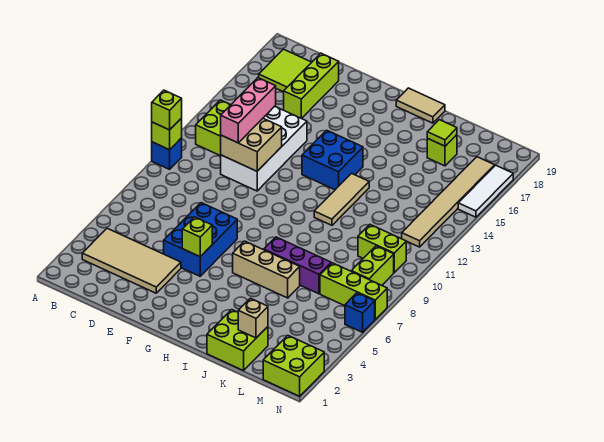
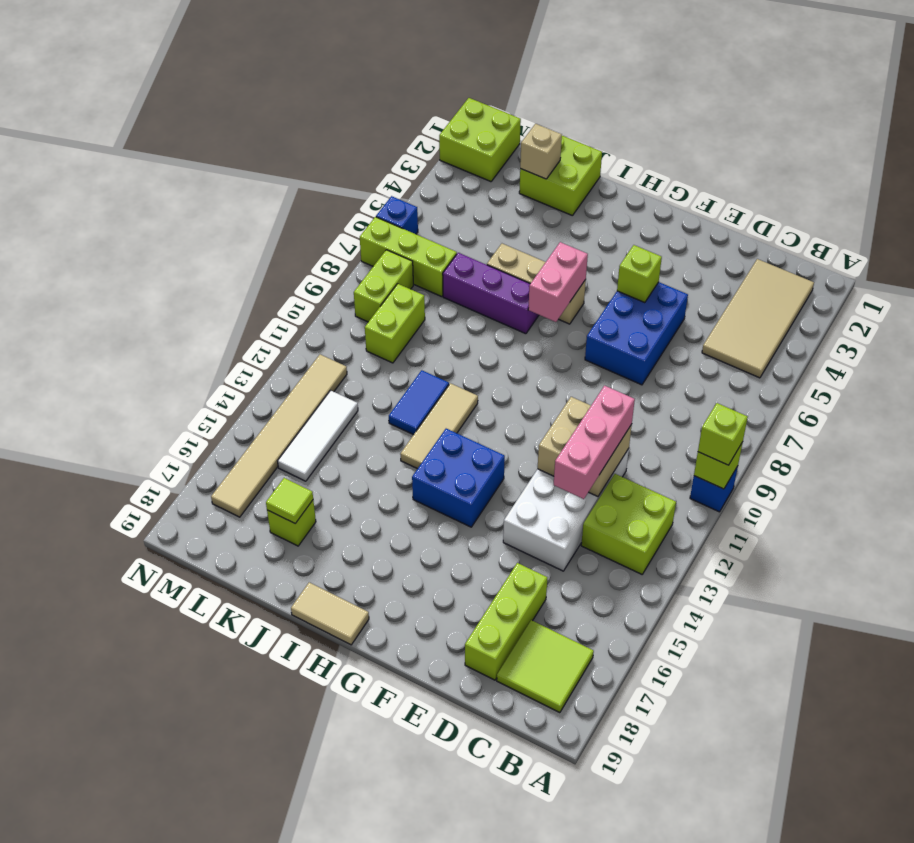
tan 2x4 tile [82,228,181,293] -> tan 2x4 tile turned to [702,259,814,378]
none -> pink 1x2 brick [528,242,588,322]
none -> blue 1x2 tile [389,370,449,435]
lime 1x2 brick [358,225,406,272] -> lime 1x2 brick turned to [365,284,425,363]
white 1x3 tile [458,165,513,217] -> white 1x3 tile moved to [278,390,358,481]

